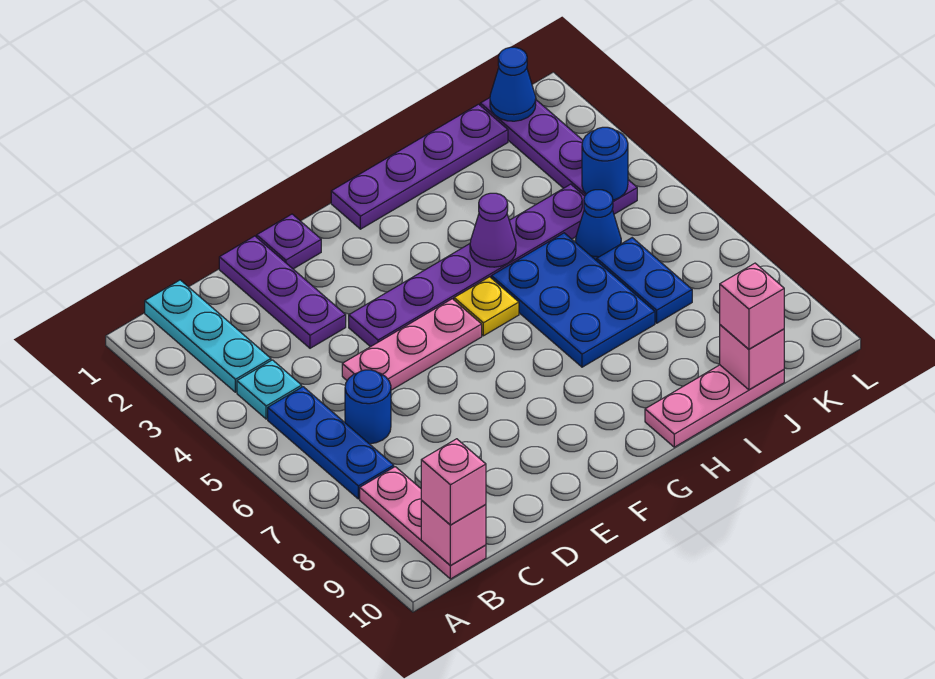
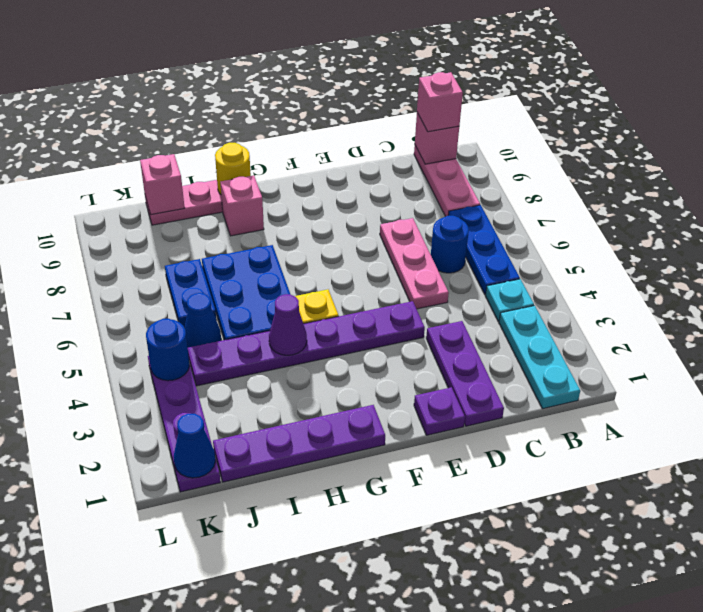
pink 1x3 plate [342,299,482,390] -> pink 1x3 plate turned to [380,218,449,309]
none -> yellow 1x1 round brick [215,143,251,194]
pink 1x1 brick [720,263,784,349] -> pink 1x1 brick moved to [220,176,264,236]

